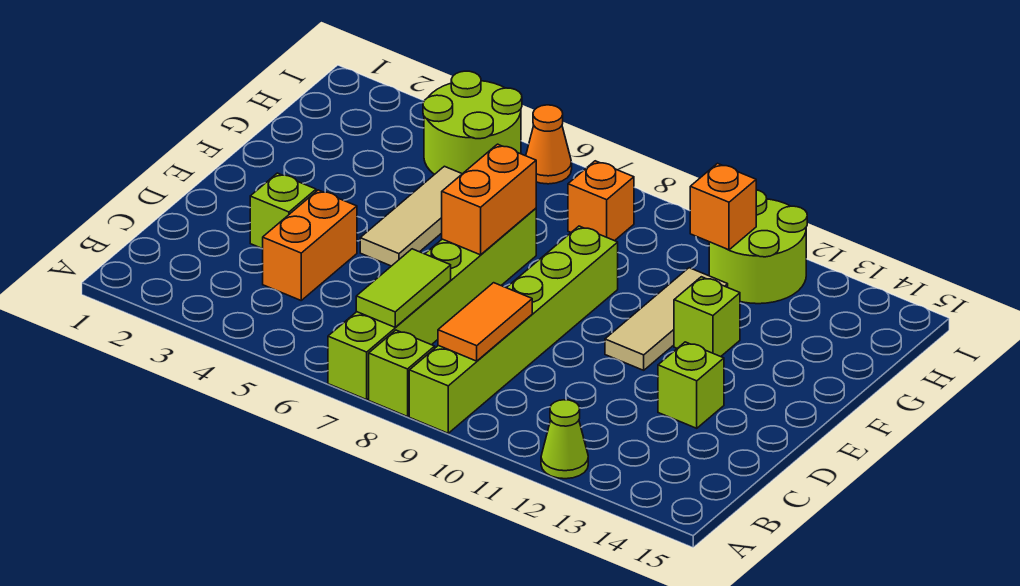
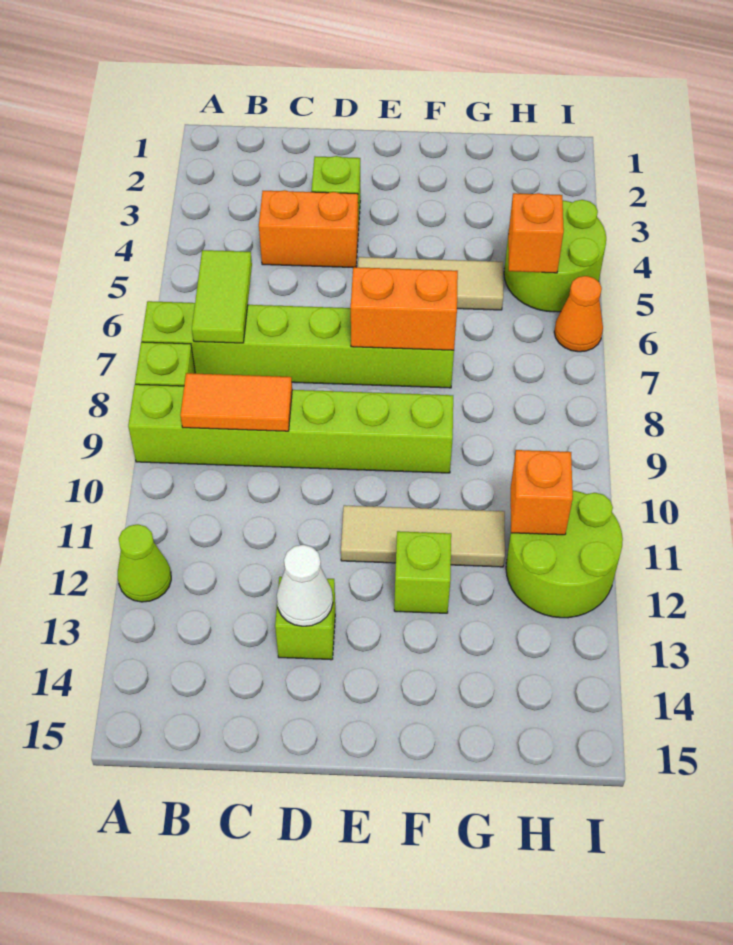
lime 1x2 tile [356,249,451,327] -> lime 1x2 tile turned to [192,250,252,343]
none -> white 1x1 cone [277,545,333,626]
orange 1x1 brick [568,161,634,241] -> orange 1x1 brick moved to [508,193,564,273]

